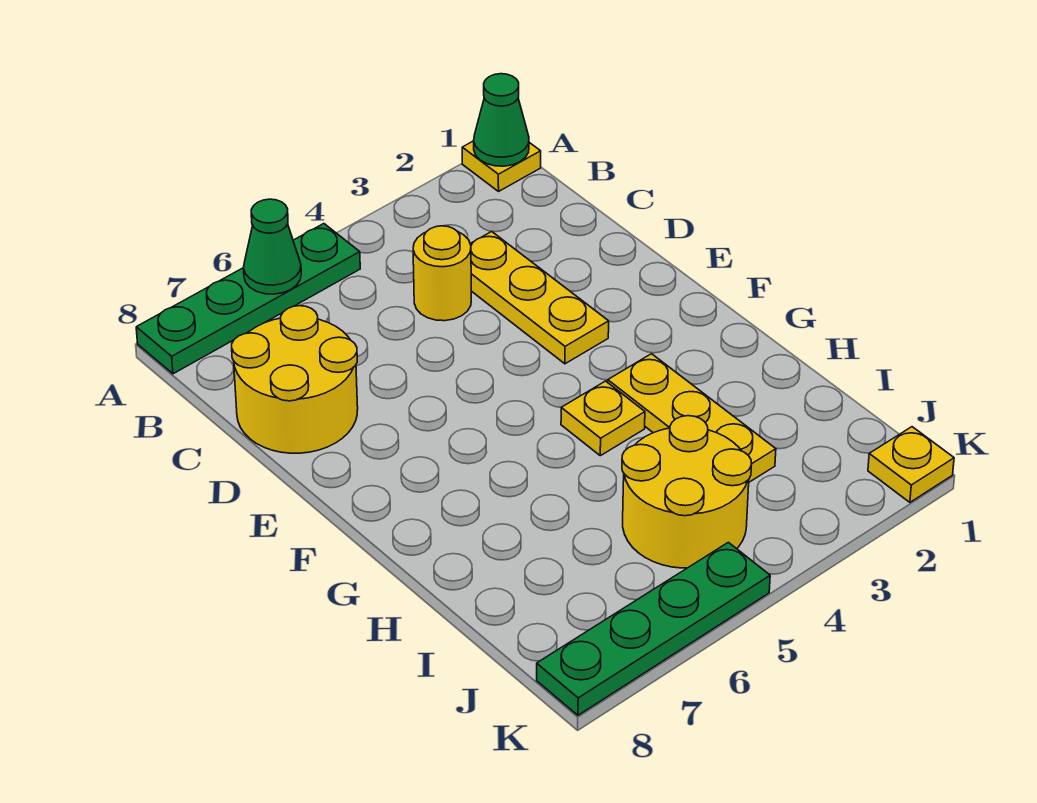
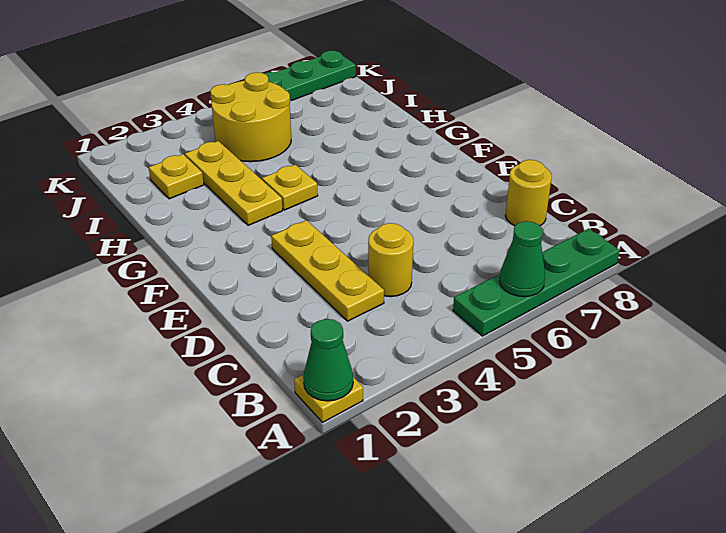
yellow 2x2 round brick [232,306,358,453] -> yellow 1x1 round brick [505,160,552,226]
yellow 1x1 plate [868,427,954,502] -> yellow 1x1 plate moved to [149,154,204,199]

